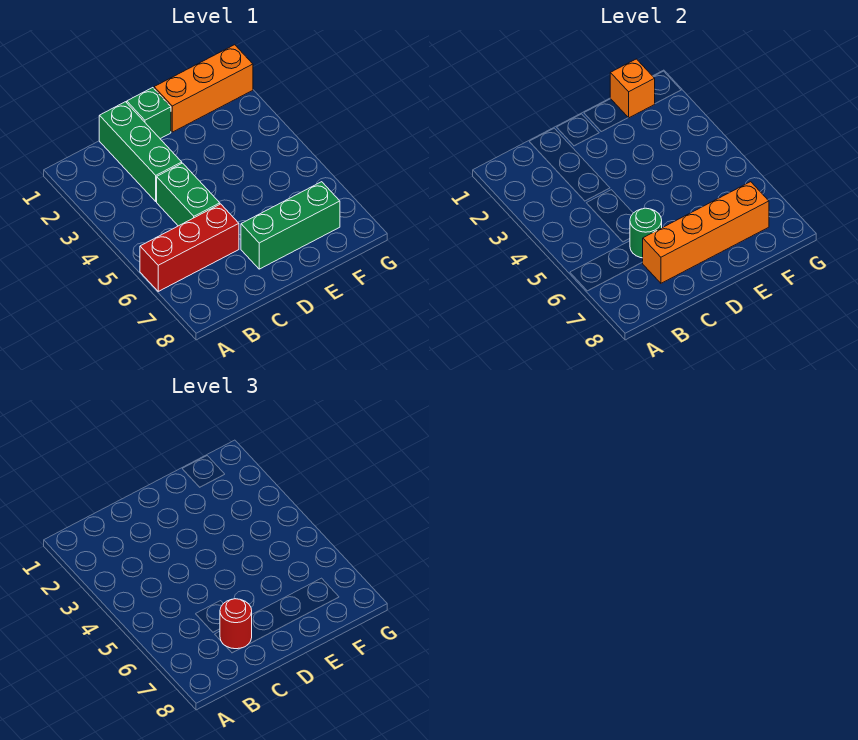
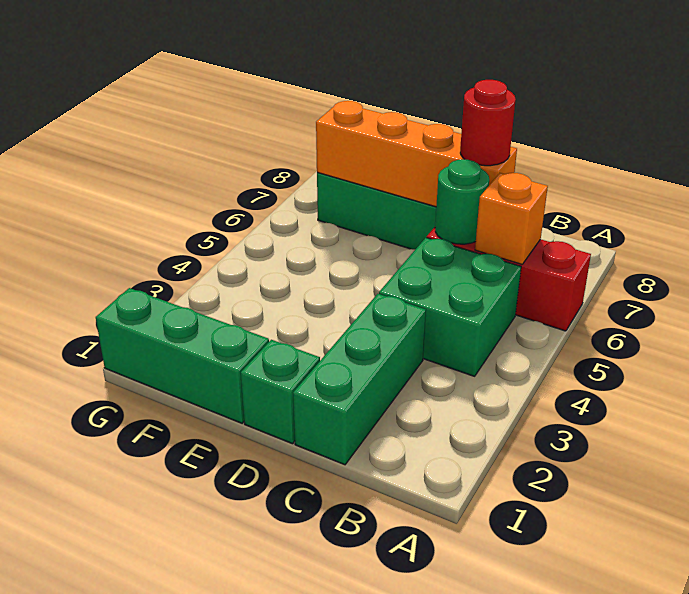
green 1x2 brick [157,163,220,226] -> green 2x2 brick [379,238,521,376]
orange 1x3 brick [154,45,253,132] -> green 1x3 brick [96,288,269,423]
orange 1x1 brick [610,59,655,118] -> orange 1x1 brick moved to [475,173,548,264]

